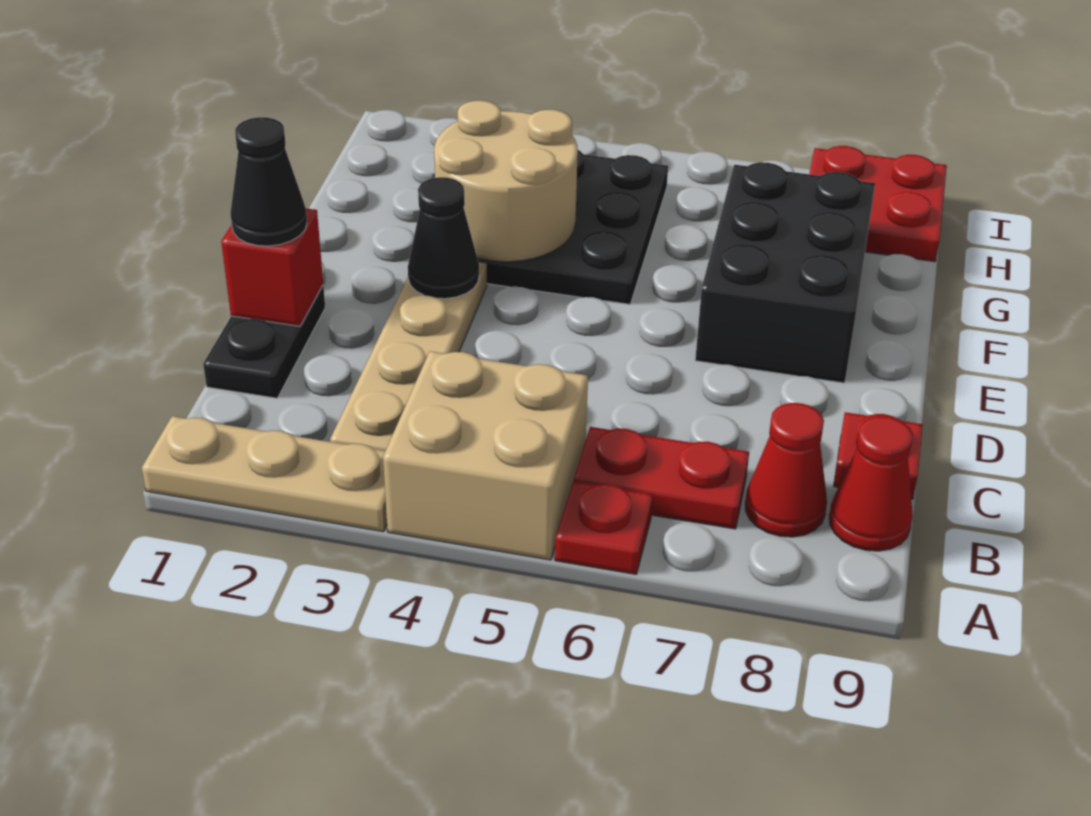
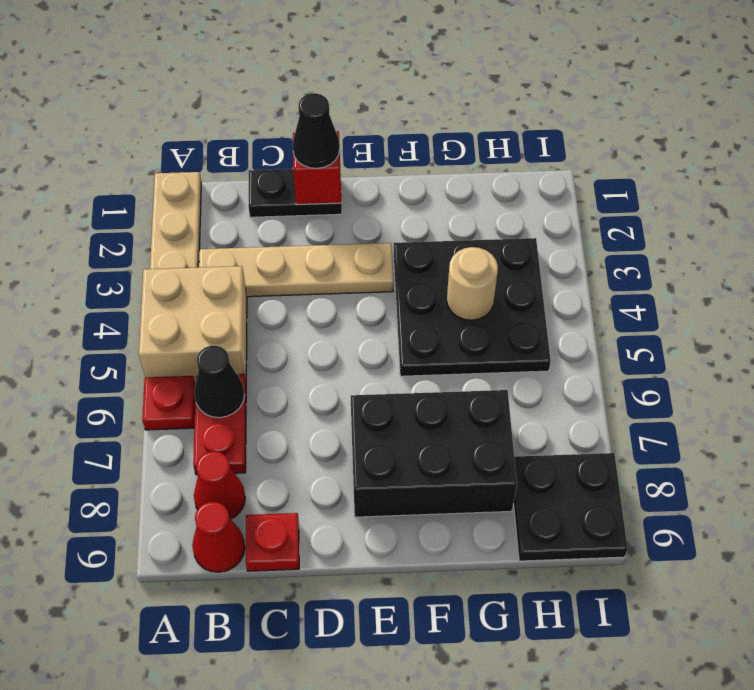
black 1x1 cone [408,177,479,299] -> black 1x1 cone moved to [194,346,245,418]
tan 2x2 round brick [434,101,578,262] -> tan 1x1 round brick [447,247,498,320]
red 2x2 plate [810,146,947,262] -> black 2x2 plate [513,453,628,561]

